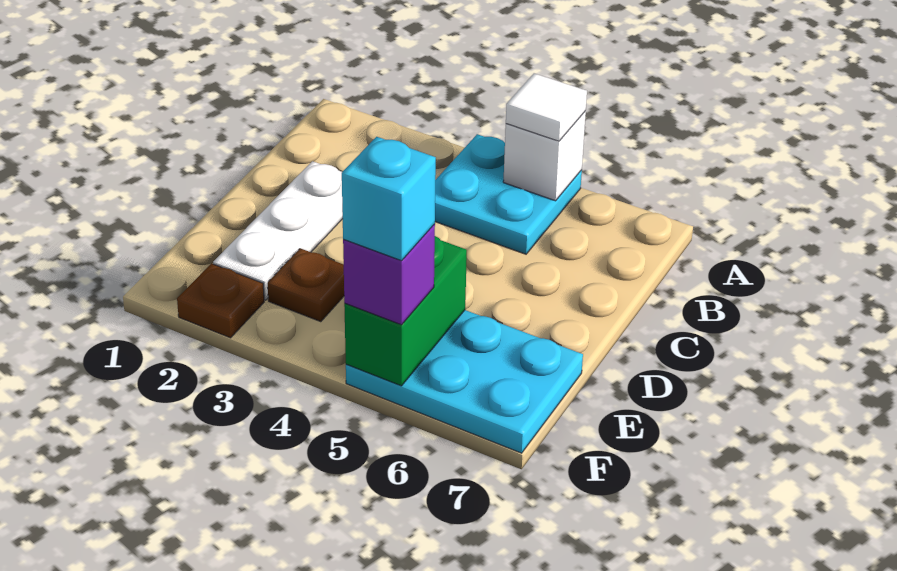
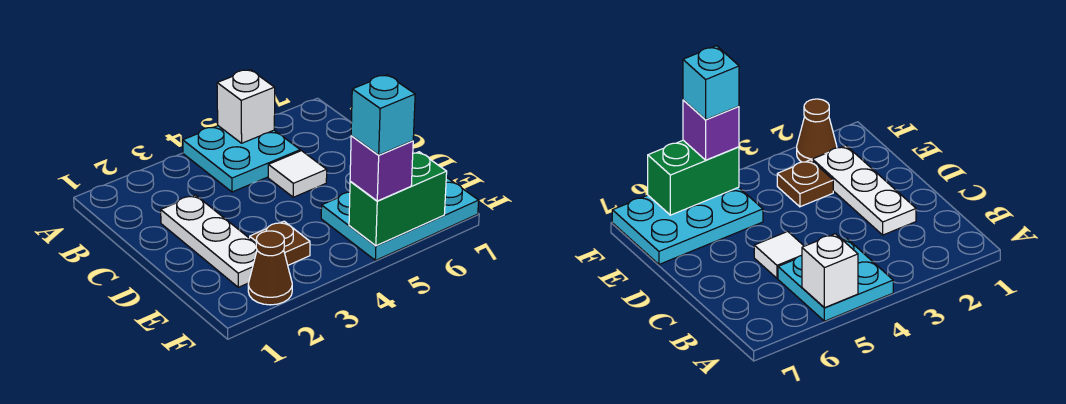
white 1x1 tile [506,73,587,141] -> white 1x1 tile moved to [268,151,327,197]
green 1x2 brick [344,236,467,386] -> green 1x2 brick turned to [349,152,447,246]
brown 1x1 plate [177,264,264,338] -> brown 1x1 cone [248,231,292,305]

